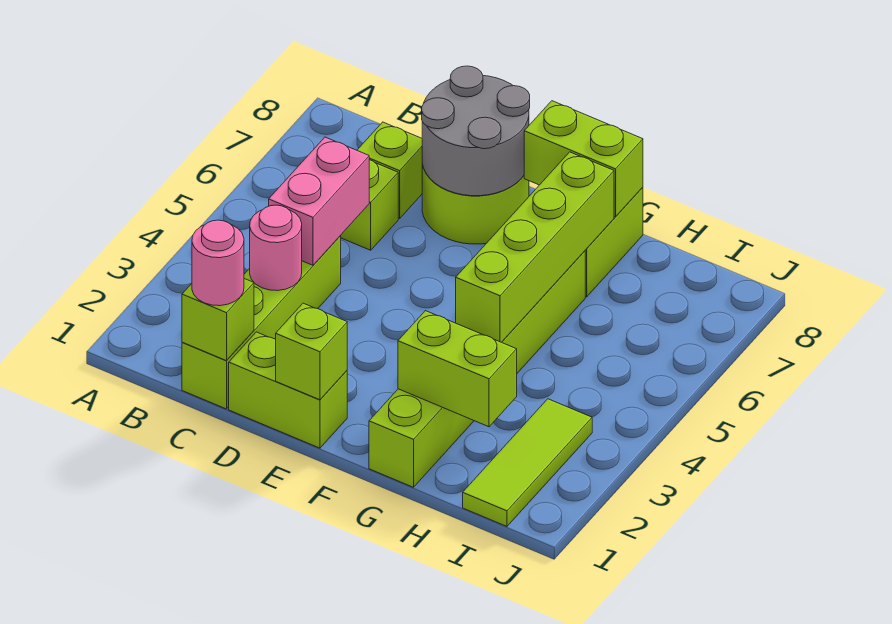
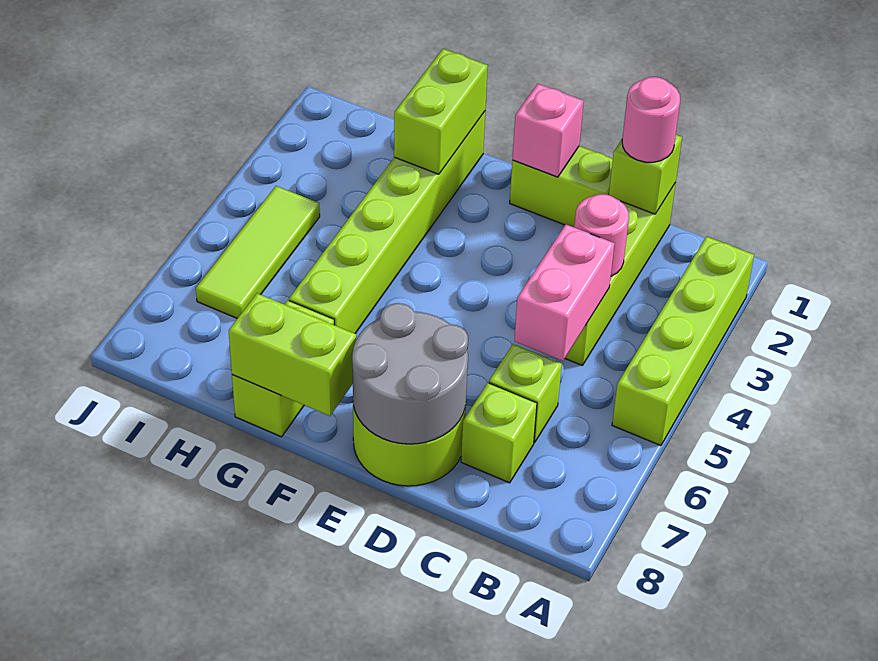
lime 1x1 brick [276,303,347,400] -> pink 1x1 brick [512,84,584,177]
lime 1x2 brick [398,311,517,427] -> lime 1x2 brick turned to [394,49,488,174]
lime 1x4 brick [456,152,614,342] -> lime 1x4 brick moved to [612,237,754,445]
lime 1x3 tile [463,399,592,526] -> lime 1x3 tile moved to [196,186,320,318]

